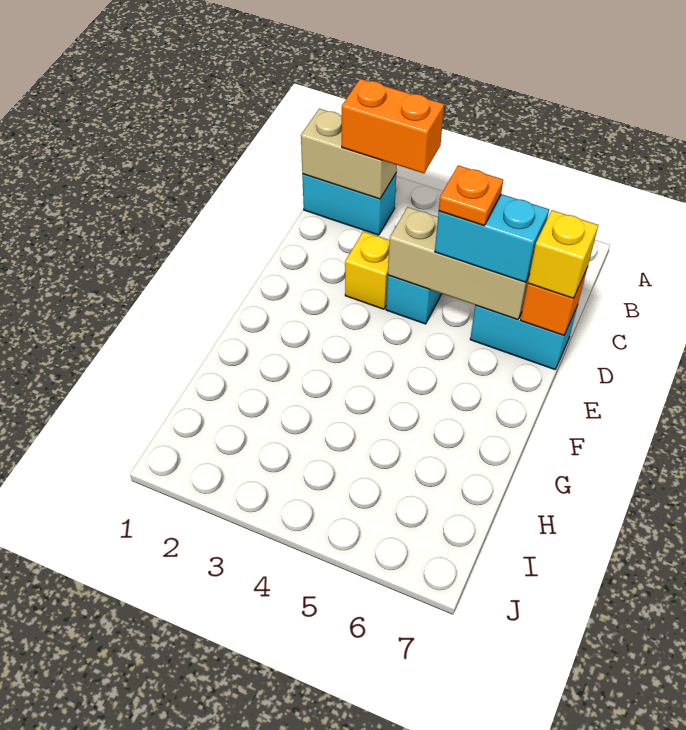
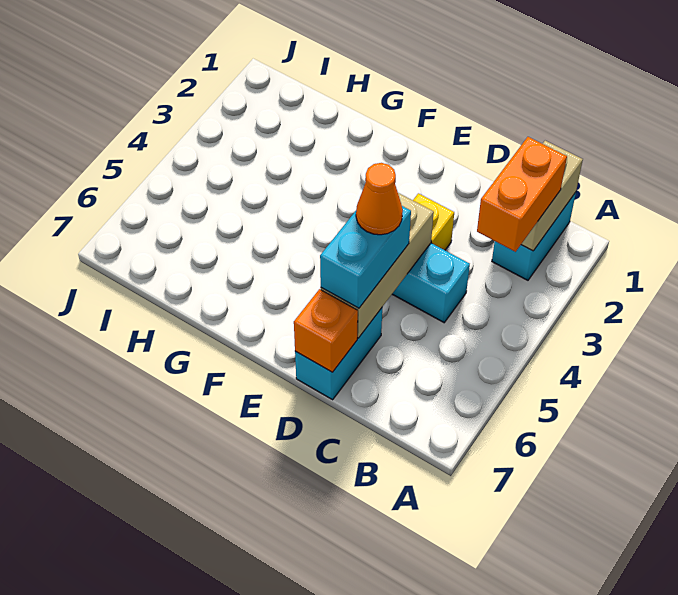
orange 1x1 plate [439,165,503,225] -> orange 1x1 cone [356,163,403,235]
yellow 1x1 brick [528,210,598,298] -> none

